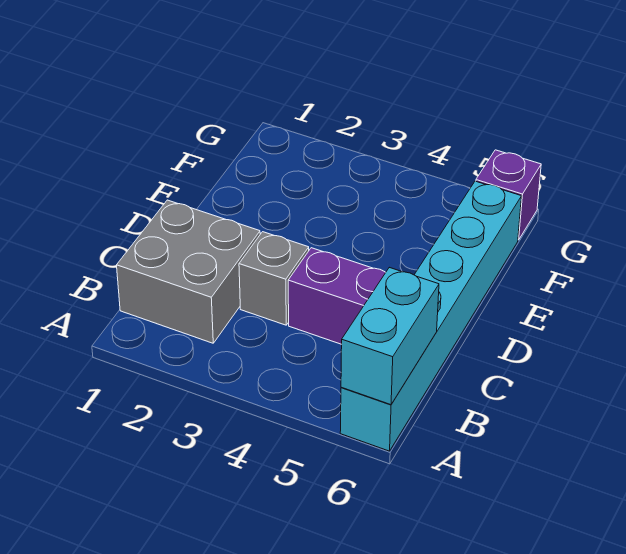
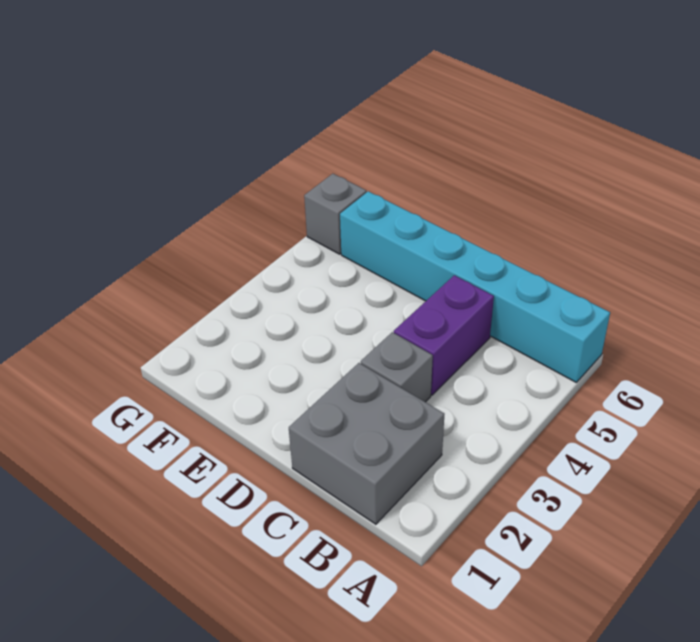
cyan 1x2 brick [341,267,439,405] -> none
purple 1x1 brick [476,150,541,240] -> grey 1x1 brick [304,174,367,254]

